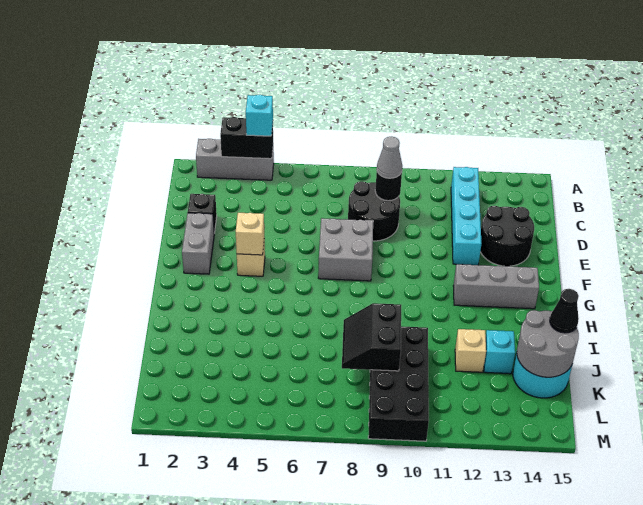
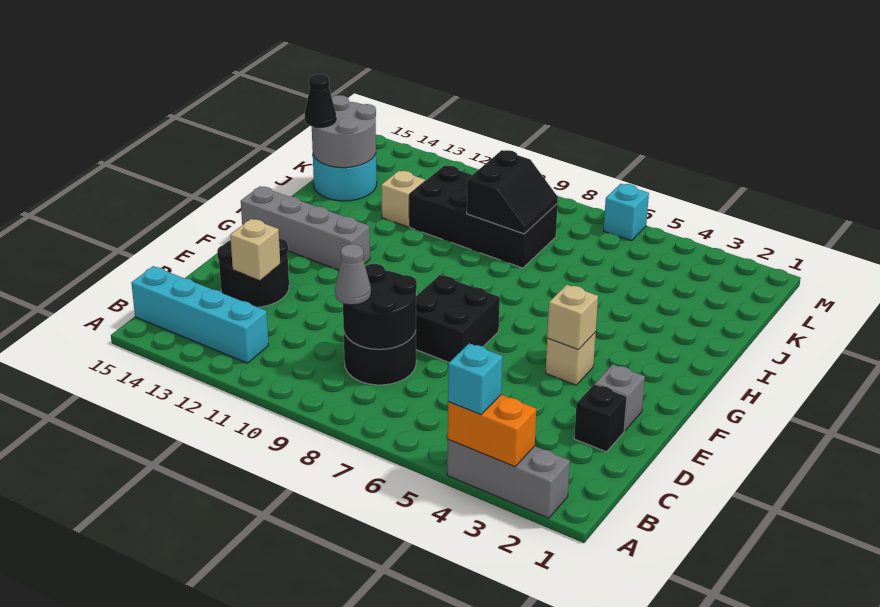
black 1x2 brick [220,117,273,159] -> orange 1x2 brick [448,395,536,467]
cyan 1x4 brick [451,167,482,265] -> cyan 1x4 brick turned to [131,266,269,363]
black 1x1 round brick [375,172,402,201] -> black 2x2 round brick [343,264,417,349]
none -> tan 1x1 brick [230,219,280,280]
grey 1x2 brick [182,213,214,274] -> grey 1x1 brick [595,364,645,431]
grey 2x2 brick [318,218,373,281] -> black 2x2 brick [416,275,500,362]
grey 1x3 brick [453,264,539,309] -> grey 1x4 brick [241,186,370,270]
black 2x4 brick [368,326,429,441] -> black 2x4 brick turned to [409,165,557,268]
cyan 1x1 brick [484,330,515,374] -> cyan 1x1 brick moved to [603,184,649,241]

